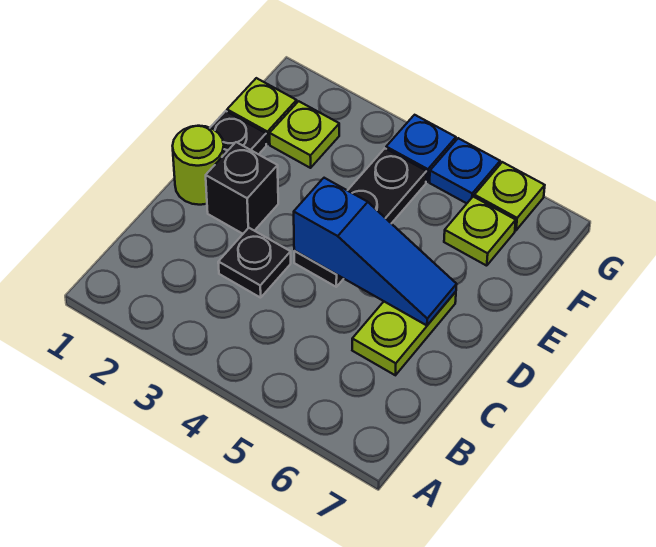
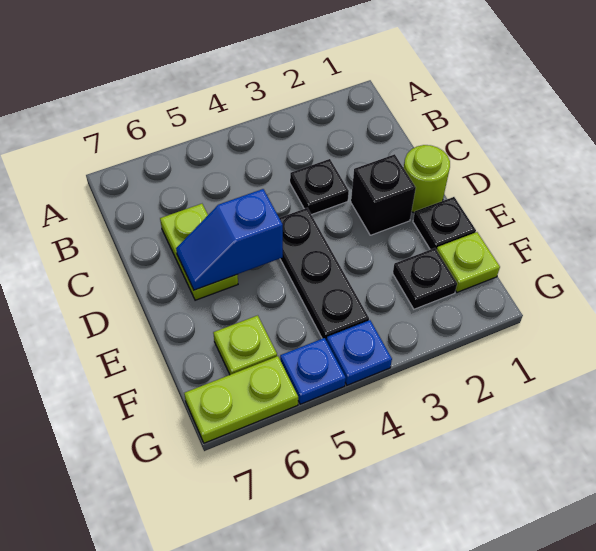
blue 1x3 slope [294,178,457,325] -> blue 1x2 slope [176,189,283,290]
lime 1x1 plate [270,101,339,168] -> black 1x1 plate [393,248,457,309]
lime 1x1 plate [474,162,545,230] -> lime 1x2 plate [184,356,298,443]

